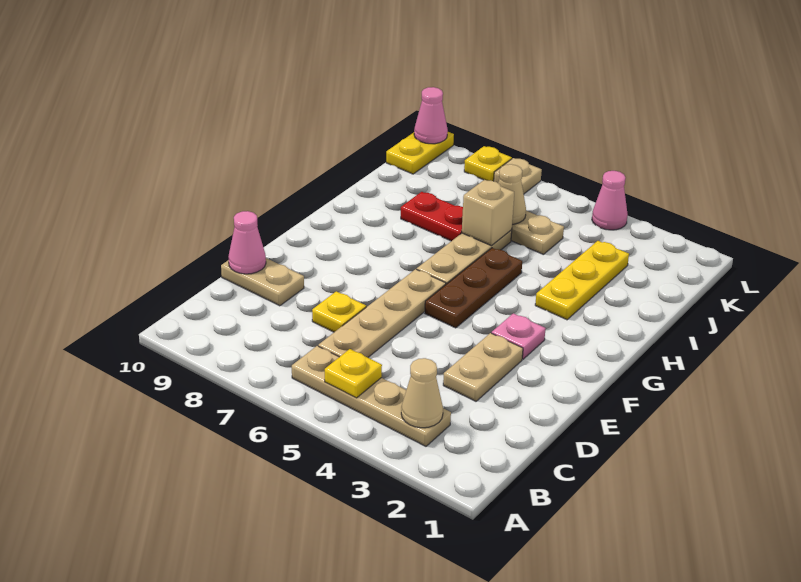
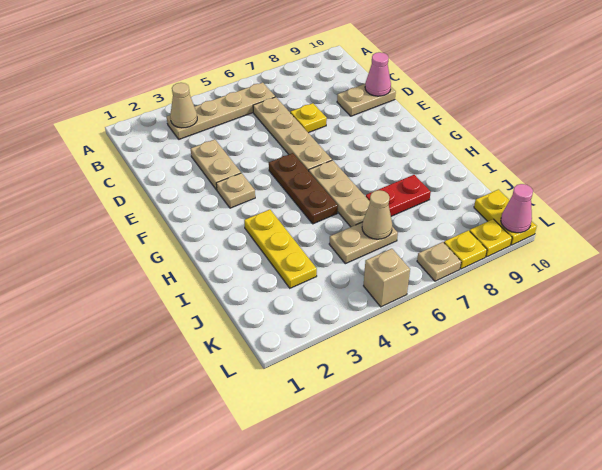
yellow 1x1 plate [325,349,382,398] -> yellow 1x1 plate moved to [470,219,512,257]
pink 1x1 plate [492,313,546,359] -> tan 1x1 plate [216,173,255,208]
tan 1x1 brick [462,180,514,246] -> tan 1x1 brick moved to [364,249,410,307]
pink 1x1 cone [592,171,628,230] -> none

